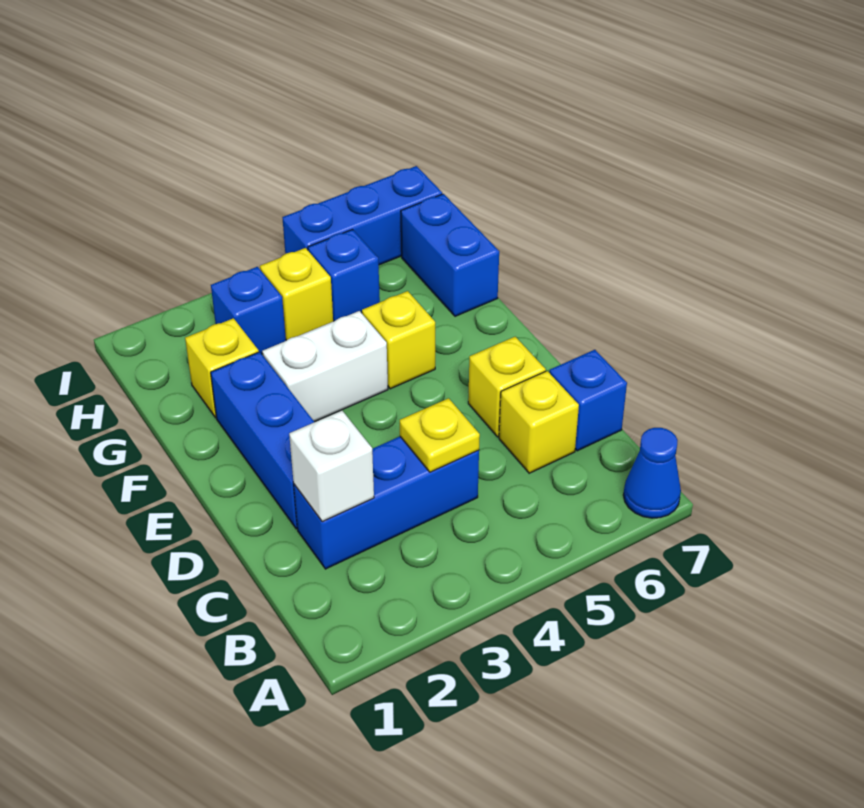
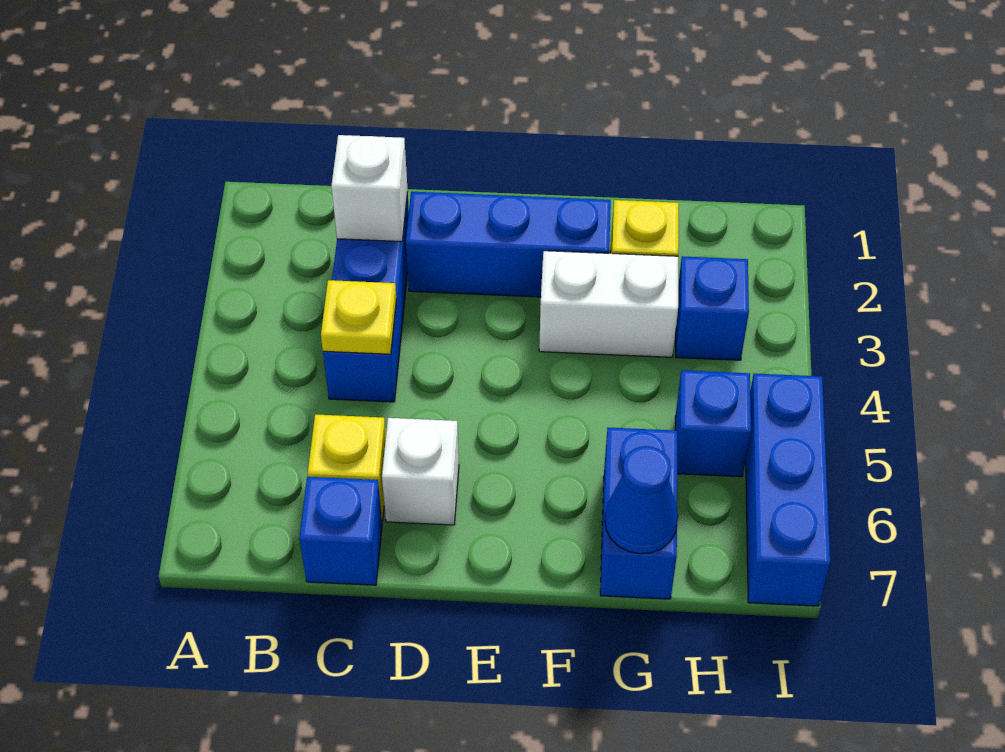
blue 1x1 cone [623,428,681,518] -> blue 1x1 cone moved to [605,446,678,554]
yellow 1x1 brick [468,337,546,437] -> white 1x1 brick [382,418,459,525]
white 1x2 brick [262,311,388,422] -> white 1x2 brick turned to [539,251,678,357]
yellow 1x1 brick [362,291,435,389] -> none
blue 1x2 brick [401,194,499,316] -> blue 1x2 brick turned to [600,428,677,599]
yellow 1x1 brick [260,248,333,340] -> none

